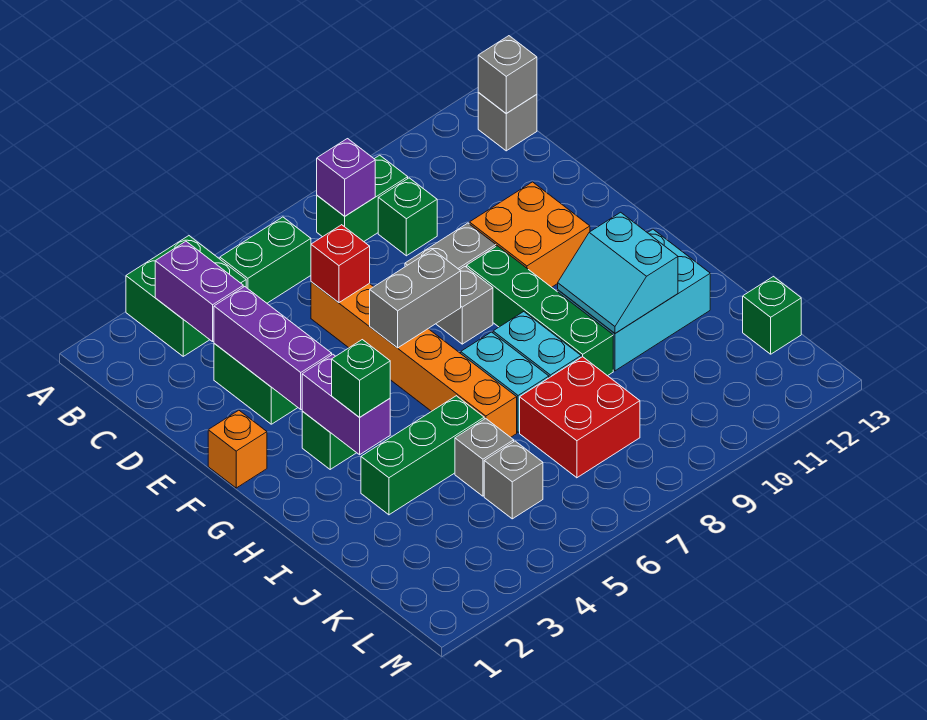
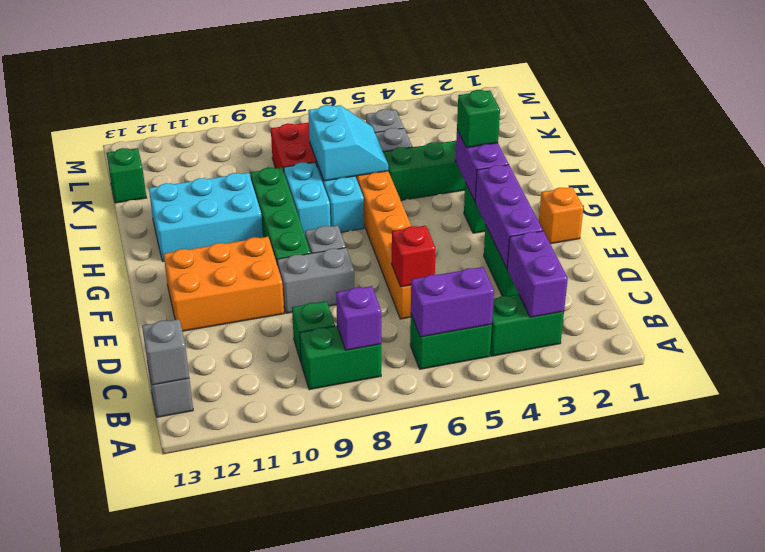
green 2x2 brick [126,236,246,356] -> green 1x2 brick [490,294,564,356]
none -> purple 1x2 brick [411,267,494,337]
orange 2x2 brick [470,182,590,287] -> orange 2x3 brick [164,237,284,331]
grey 1x2 brick [370,249,461,348] -> none
cyan 2x2 slope [558,212,678,333] -> cyan 2x2 slope moved to [308,105,388,181]

